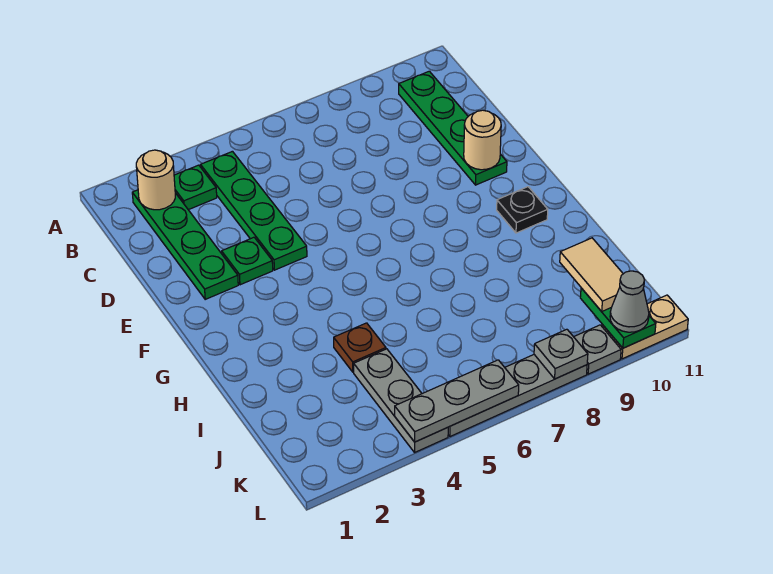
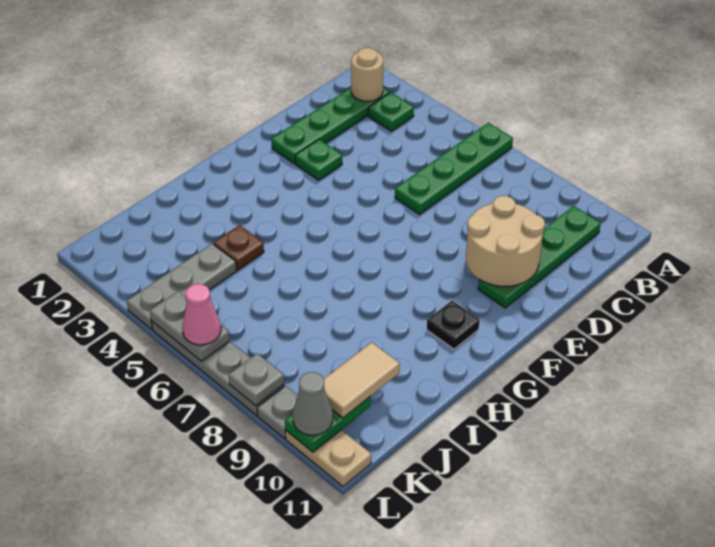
green 1x4 plate [201,151,307,270] -> green 1x4 plate moved to [395,123,513,214]
tan 1x1 round brick [464,110,501,170] -> tan 2x2 round brick [466,196,545,287]
grey 1x3 plate [395,360,519,442] -> grey 1x2 plate [150,291,230,361]
none -> pink 1x1 cone [182,284,221,345]

